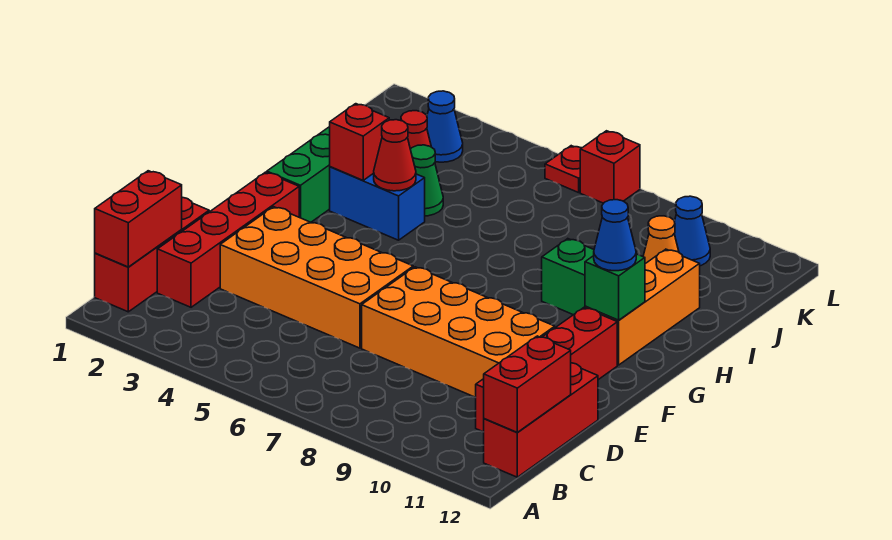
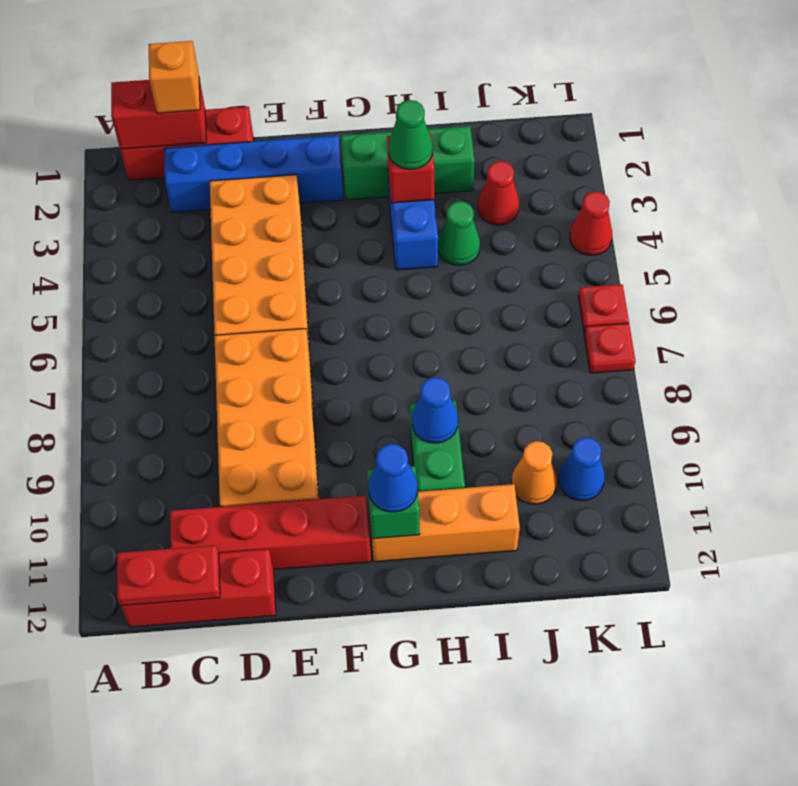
red 1x2 brick [484,336,571,433] -> red 1x2 plate [117,545,220,606]
none -> orange 1x1 brick [149,41,200,113]
red 1x4 brick [157,172,299,307] -> blue 1x4 brick [164,136,343,213]
none -> green 1x1 cone [389,100,433,169]
red 1x1 cone [374,120,416,191] -> red 1x1 cone moved to [570,191,612,255]
blue 1x1 cone [427,91,463,162] -> blue 1x1 cone moved to [412,377,458,443]
red 1x1 brick [580,131,640,203] -> red 1x1 plate [584,323,636,373]

